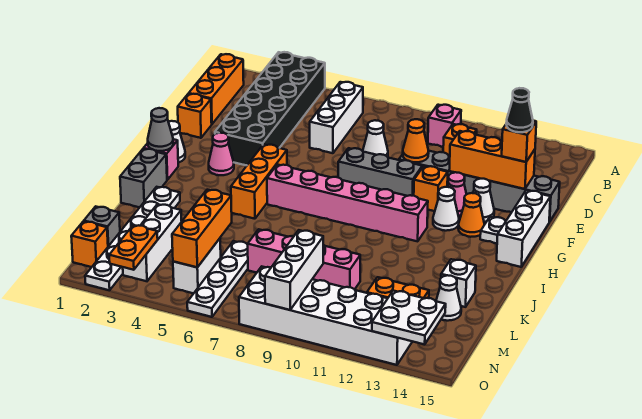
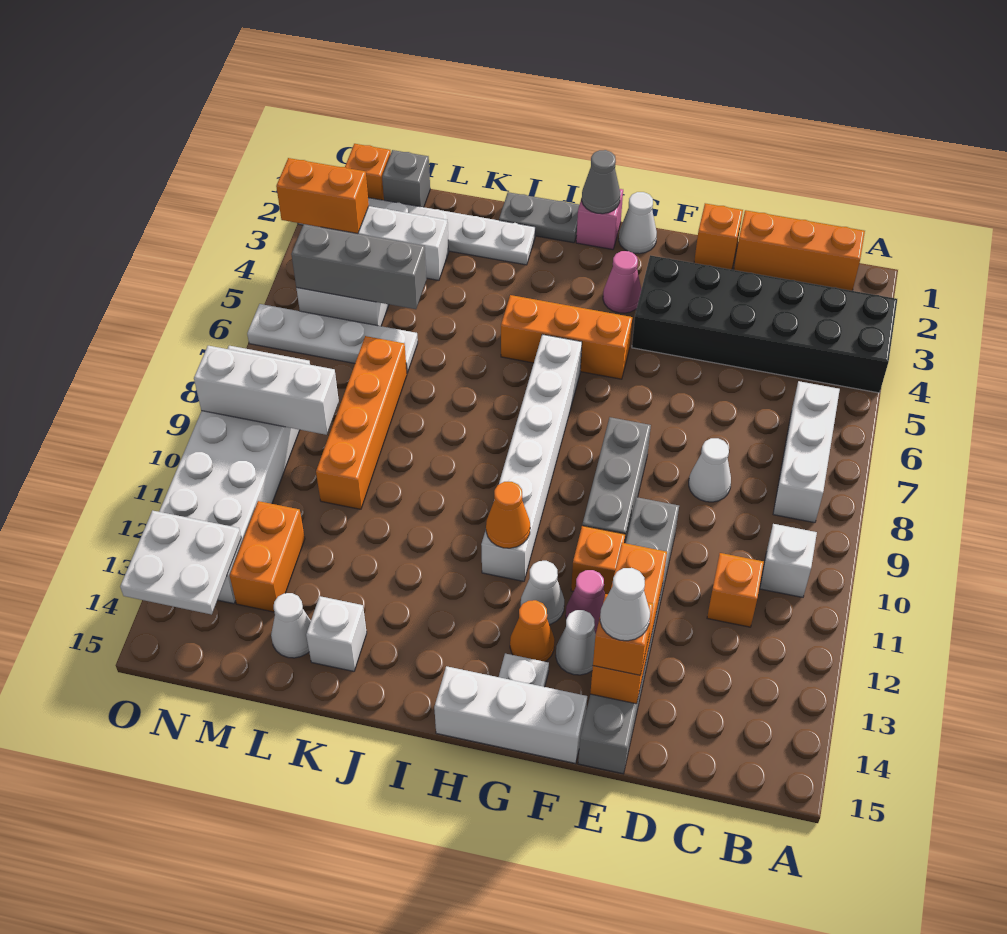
white 1x3 brick [310,82,363,153] -> white 1x3 brick turned to [773,381,840,523]
pink 1x1 brick [428,105,461,147] -> white 1x1 brick [760,524,817,597]
orange 1x1 cone [403,119,429,162] -> orange 1x1 cone moved to [486,482,530,548]
black 1x1 cone [506,88,533,132] -> white 1x1 cone [600,568,650,641]
pink 1x6 brick [267,165,428,241] -> white 1x6 brick [481,334,582,581]
grey 1x2 brick [120,149,167,207] -> grey 1x2 plate [499,192,579,243]
orange 1x3 brick [172,190,232,267] -> grey 1x3 brick [291,224,427,309]
pink 1x4 brick [248,229,360,289] -> orange 1x4 brick [316,336,407,509]
orange 1x2 plate [109,225,158,270] -> orange 1x2 brick [276,158,369,234]

